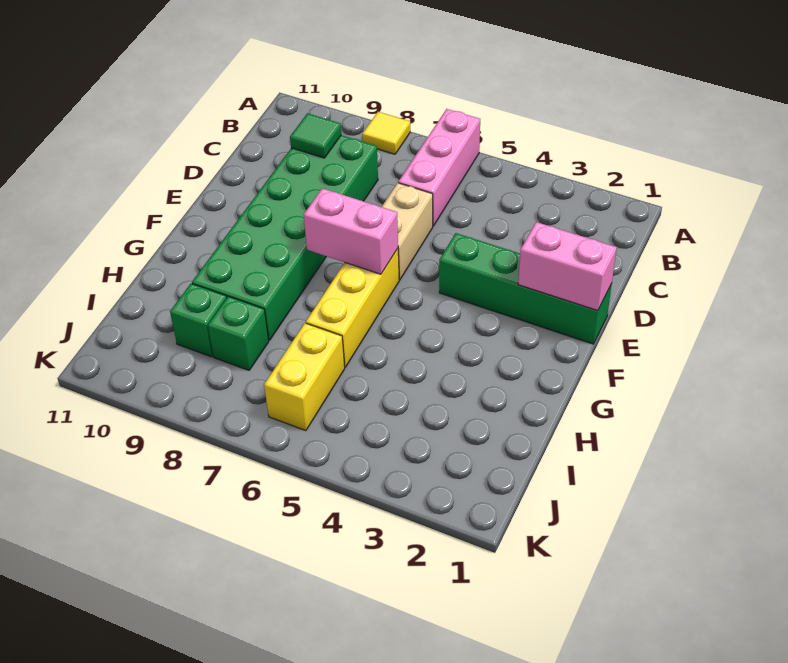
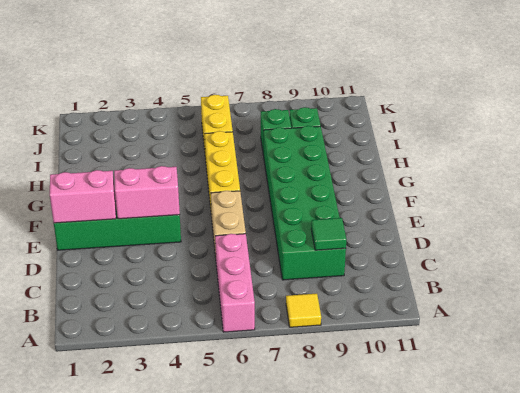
pink 1x2 brick [304,188,398,274] -> pink 1x2 brick moved to [114,166,180,219]

